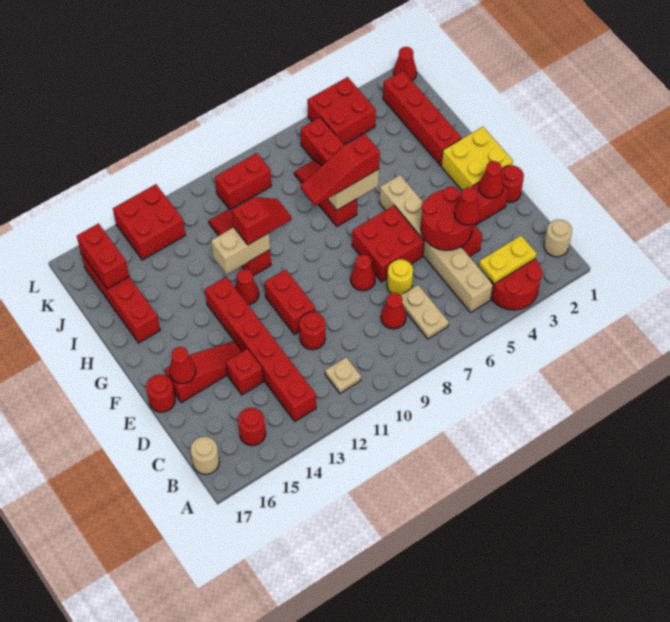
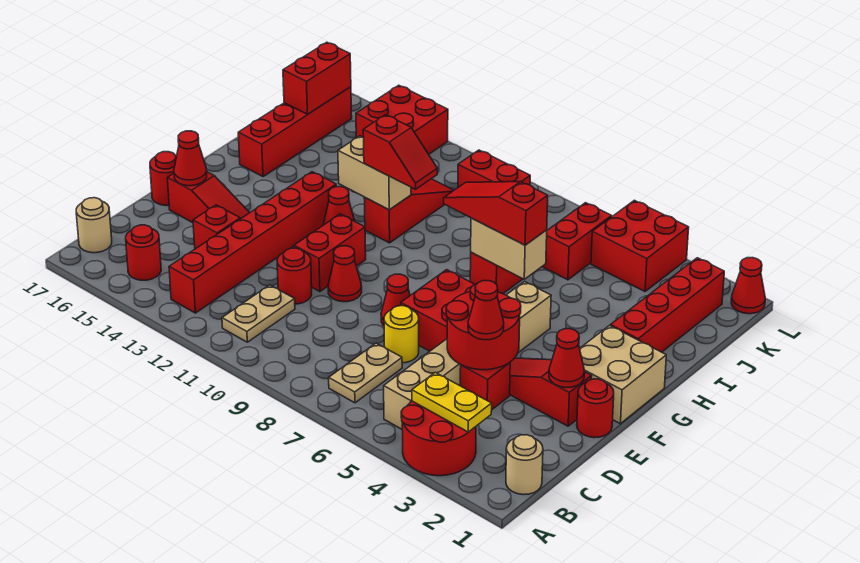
tan 1x1 plate [325,357,361,393] -> tan 1x2 plate [222,285,295,342]
red 1x1 cone [381,293,406,329] -> red 1x1 cone moved to [328,246,362,302]
yellow 2x2 brick [441,127,513,191] -> tan 2x2 brick [580,325,666,424]

